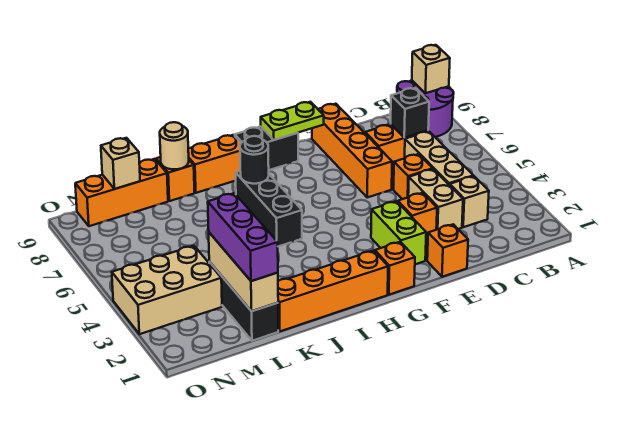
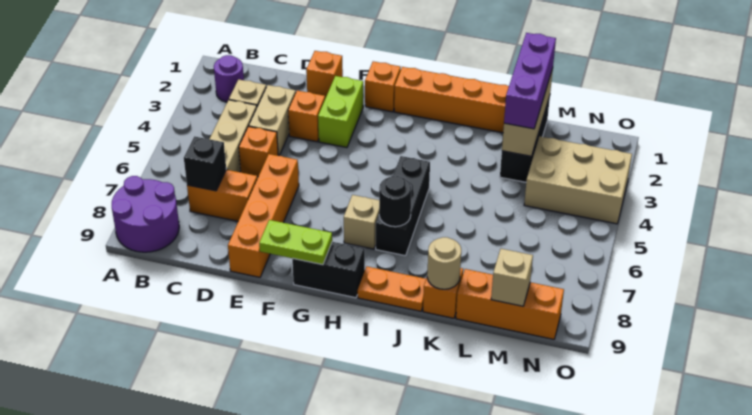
tan 1x1 brick [412,45,450,93] -> tan 1x1 brick moved to [344,195,379,249]
none -> purple 1x1 round brick [214,55,244,102]
orange 1x2 brick [188,135,241,193] -> orange 1x2 plate [358,266,426,311]

